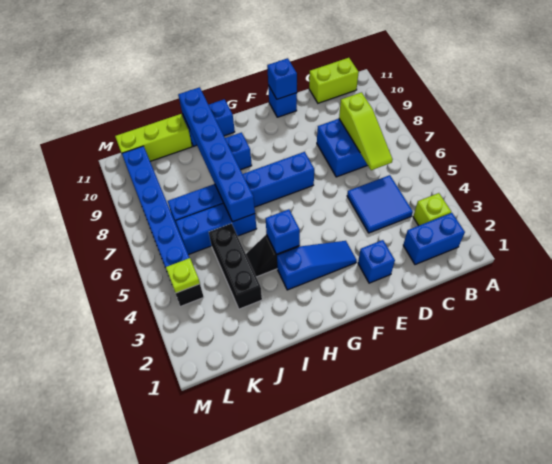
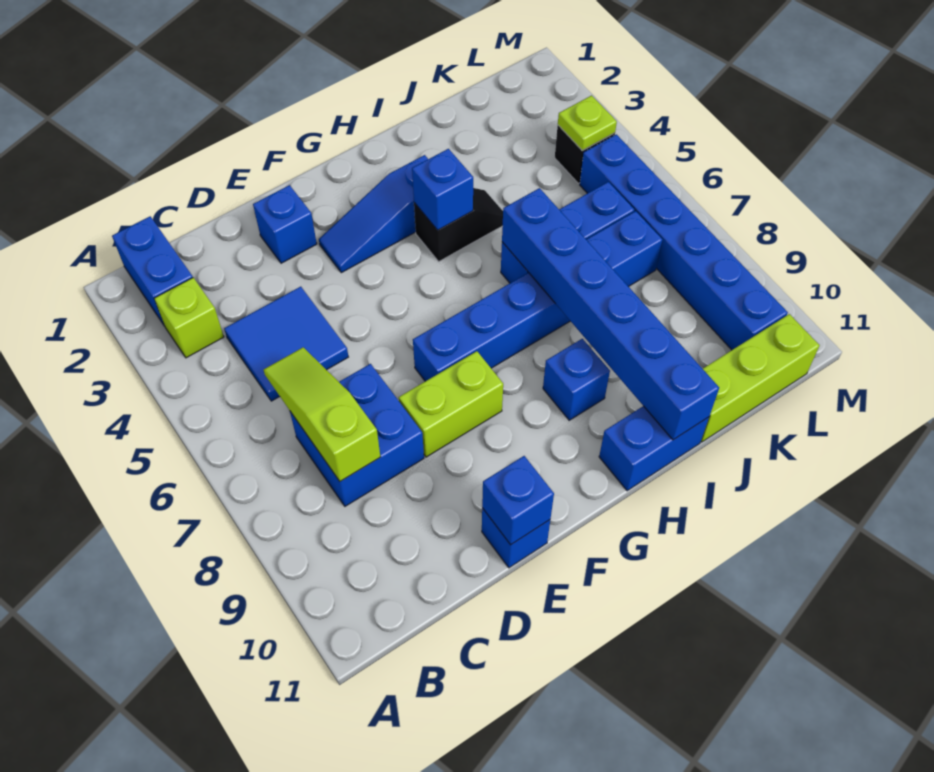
blue 1x2 brick [403,213,465,265] -> blue 1x2 brick turned to [112,216,193,326]
lime 1x2 brick [309,58,359,103] -> lime 1x2 brick moved to [399,351,503,457]
black 1x3 brick [209,224,262,309] -> none

